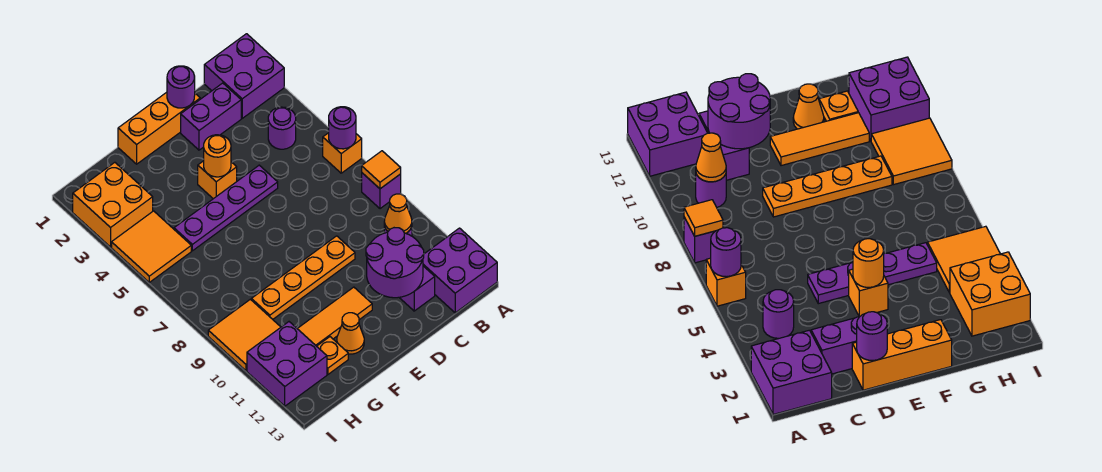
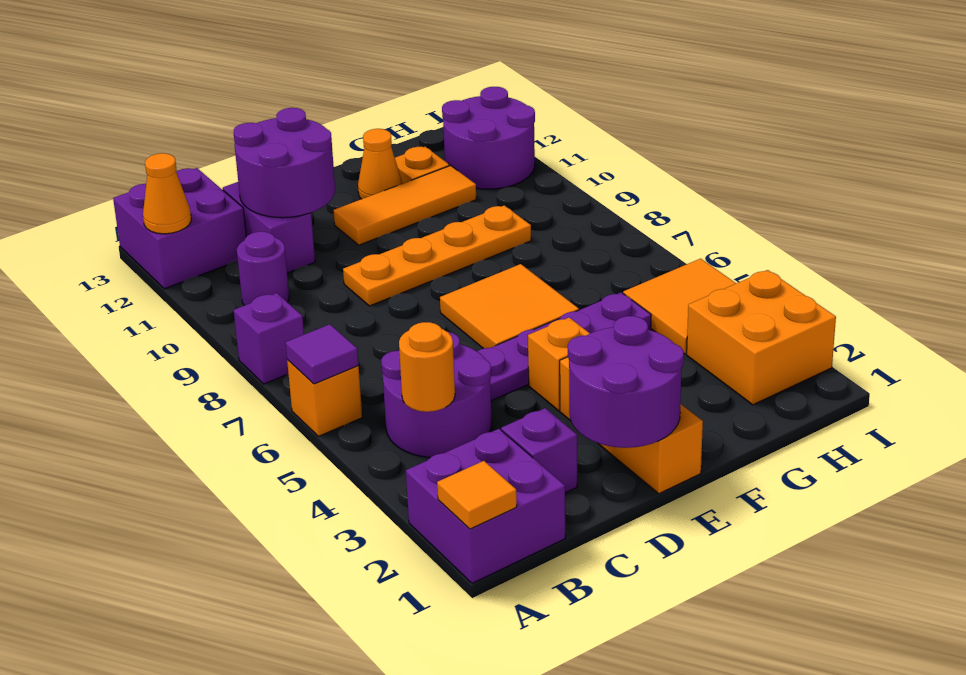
purple 1x1 round brick [329,107,356,149] -> purple 1x1 tile [286,324,359,384]
orange 1x1 tile [362,151,401,189] -> orange 1x1 tile moved to [437,461,517,529]
purple 1x1 round brick [268,107,296,149] -> purple 2x2 round brick [381,332,492,458]
orange 1x1 cone [384,194,412,233] -> orange 1x1 cone moved to [143,153,191,234]
purple 1x2 brick [181,83,241,150] -> purple 1x1 brick [501,408,577,493]
orange 1x3 brick [118,92,200,164] -> orange 1x3 brick turned to [560,357,703,494]
purple 1x1 round brick [167,66,195,108] -> purple 2x2 round brick [568,316,684,448]
orange 1x1 round brick [204,135,231,177] -> orange 1x1 round brick moved to [399,322,455,412]
orange 2x2 tile [208,299,281,371] -> orange 2x2 tile moved to [440,264,579,349]
purple 2x2 brick [247,322,327,406] -> purple 2x2 round brick [442,87,535,189]

